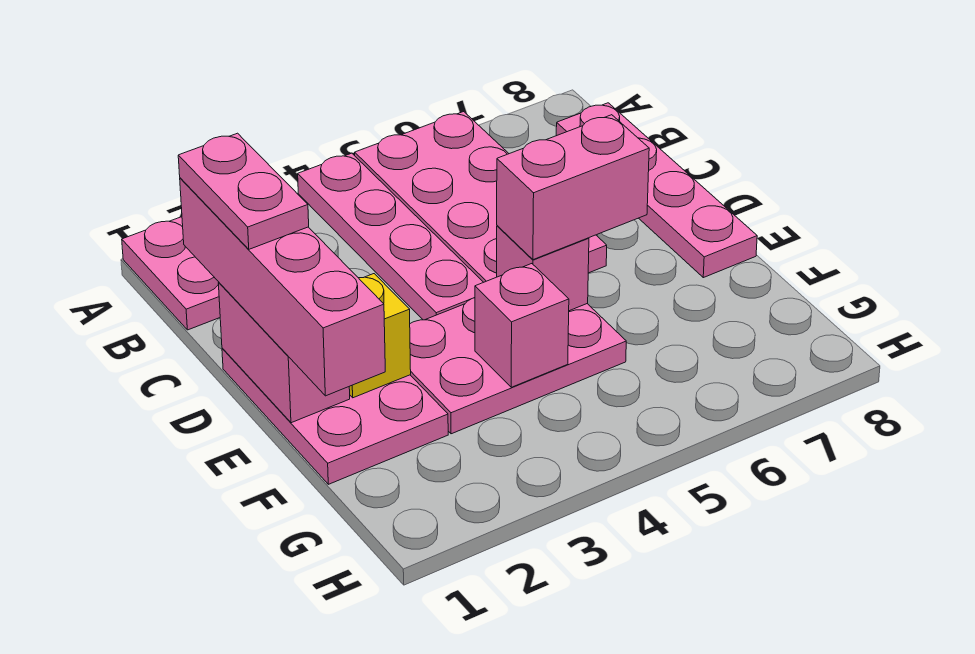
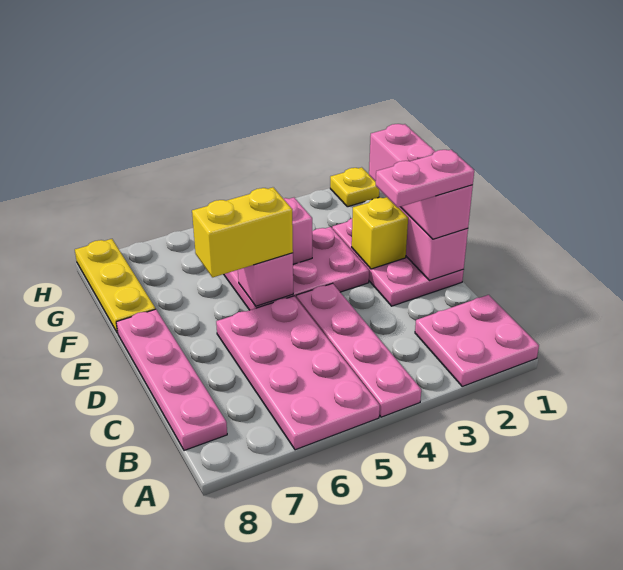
pink 1x4 brick [180,178,385,396] -> pink 1x3 brick [369,124,473,239]
pink 1x2 plate [178,133,309,249] -> pink 1x2 plate turned to [376,150,474,207]
pink 1x2 brick [497,115,649,260] -> yellow 1x2 brick [192,187,293,277]
none -> yellow 1x3 plate [75,239,155,333]
none -> yellow 1x1 plate [330,167,379,207]

